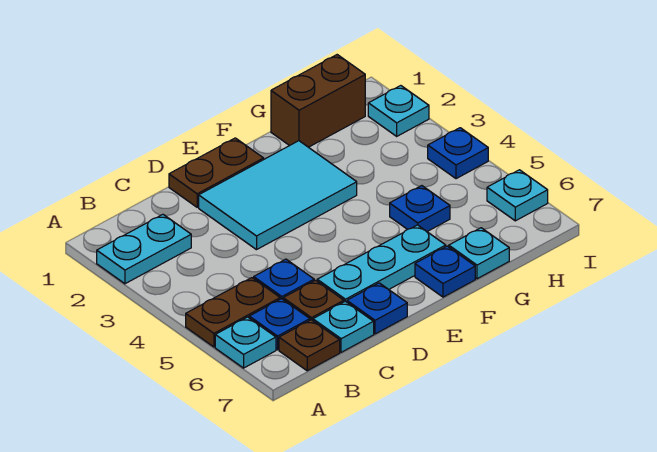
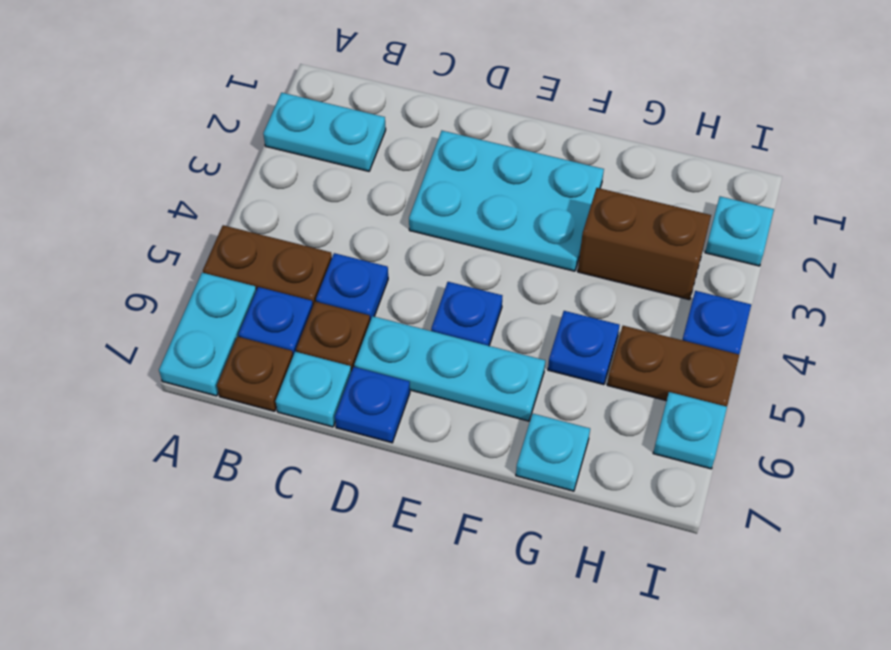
cyan 1x1 plate [215,317,276,368] -> cyan 1x2 plate [159,273,256,396]
brown 1x2 plate [169,138,264,207] -> brown 1x2 plate moved to [607,326,739,407]
cyan 2x3 tile [199,141,357,250] -> cyan 2x3 plate [409,131,604,271]
blue 1x1 plate [415,246,475,297] -> blue 1x1 plate moved to [431,282,502,346]
brown 1x2 brick [271,55,365,147] -> brown 1x2 brick moved to [578,188,711,300]

